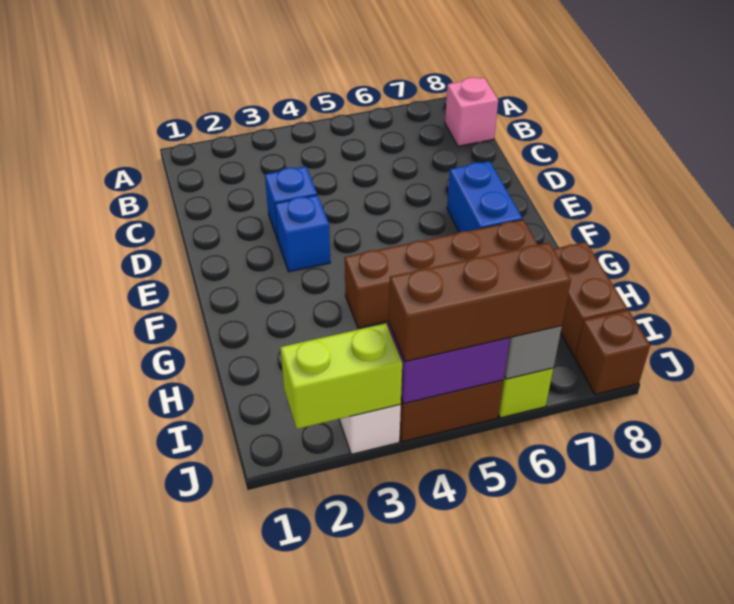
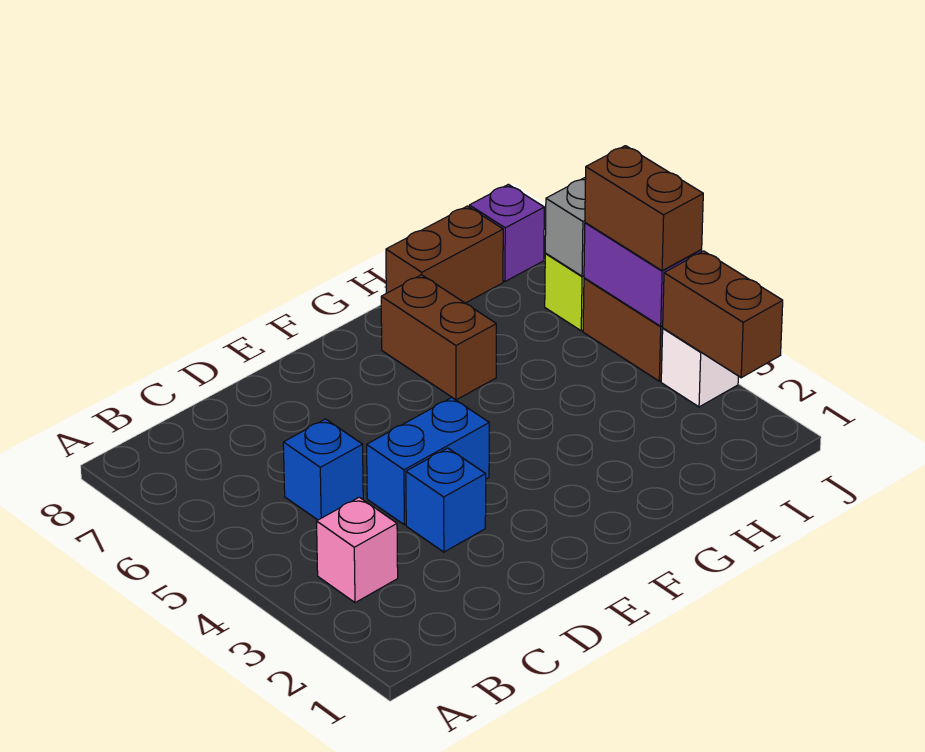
pink 1x1 brick [445,77,498,146] -> pink 1x1 brick moved to [317,497,398,603]
blue 1x1 brick [275,195,330,272] -> blue 1x1 brick moved to [283,419,363,520]
blue 1x2 brick [447,161,523,232] -> blue 1x2 brick moved to [367,398,489,525]
brown 1x4 brick [345,220,538,328] -> brown 1x2 brick [381,275,496,400]
lime 1x2 brick [280,324,402,429] -> brown 1x2 brick [663,251,783,378]
brown 1x3 brick [389,243,571,362] -> brown 1x2 brick [585,146,703,271]
brown 1x1 brick [575,310,650,395] -> purple 1x1 brick [469,184,544,281]

